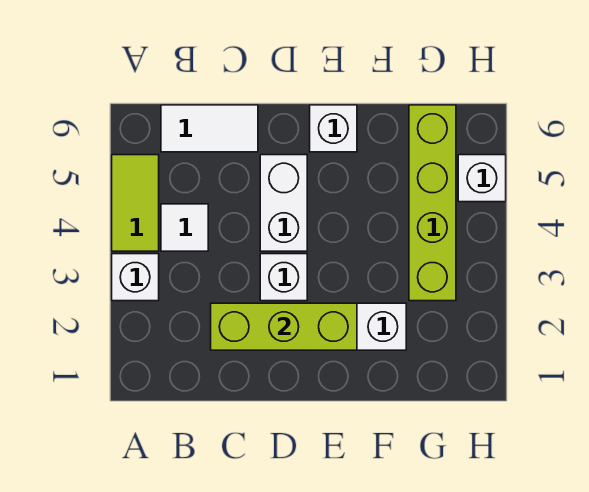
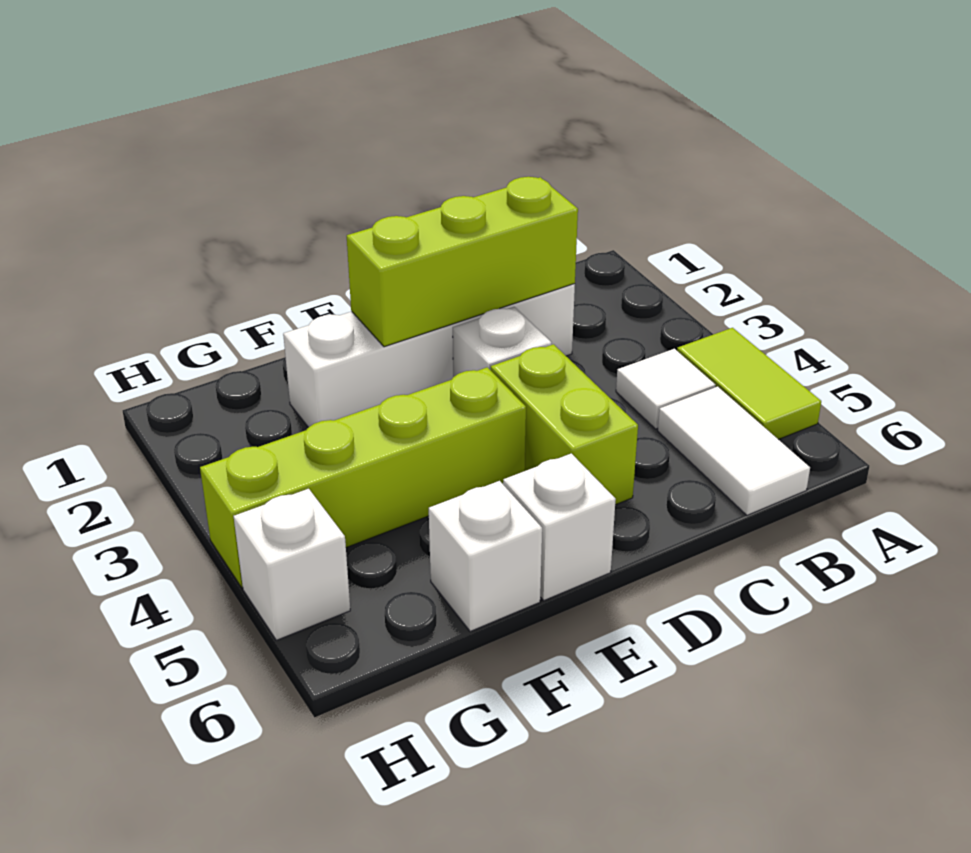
white 1x1 brick [112,254,159,301] -> white 1x1 brick moved to [429,481,542,632]
white 1x2 tile [161,105,258,152] -> white 1x2 tile turned to [658,386,810,515]
white 1x2 brick [260,155,307,251] -> lime 1x2 brick [491,344,638,505]
lime 1x4 brick [409,105,456,301] -> lime 1x4 brick turned to [200,367,526,588]

